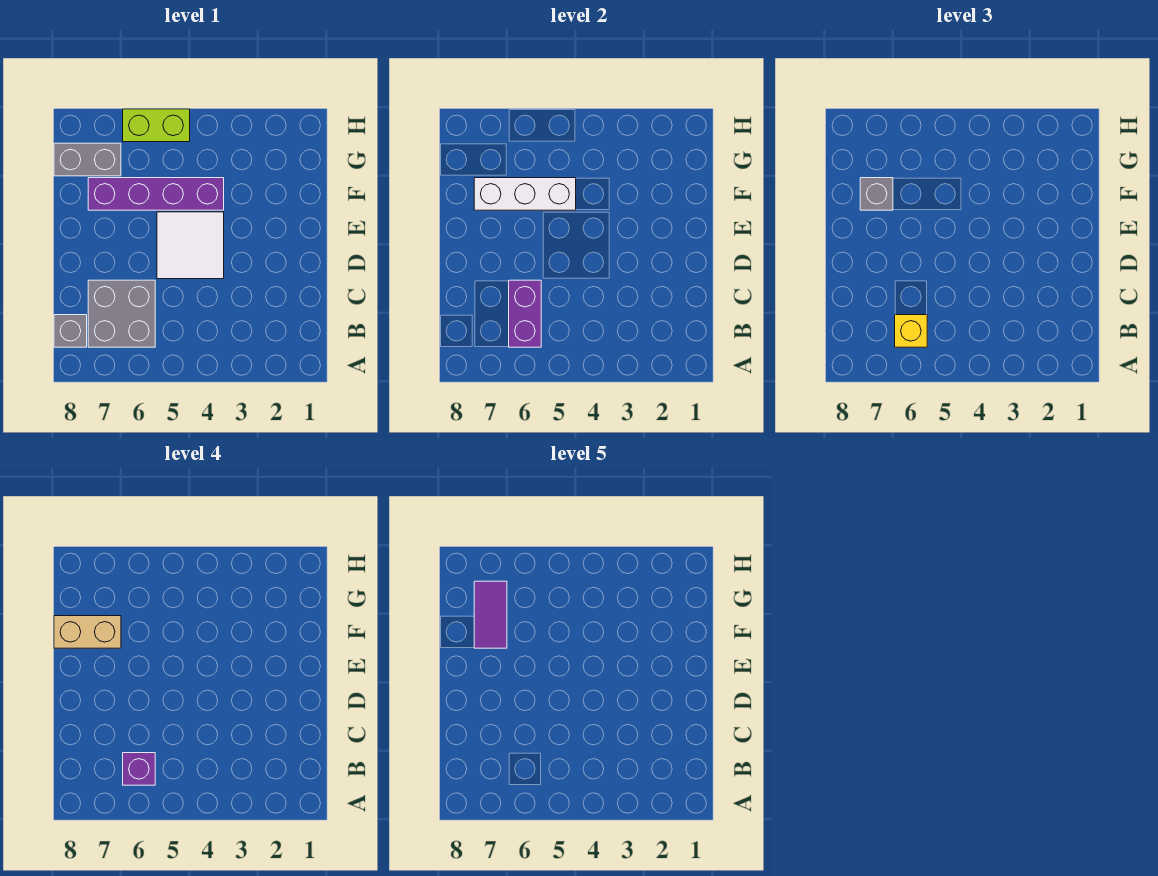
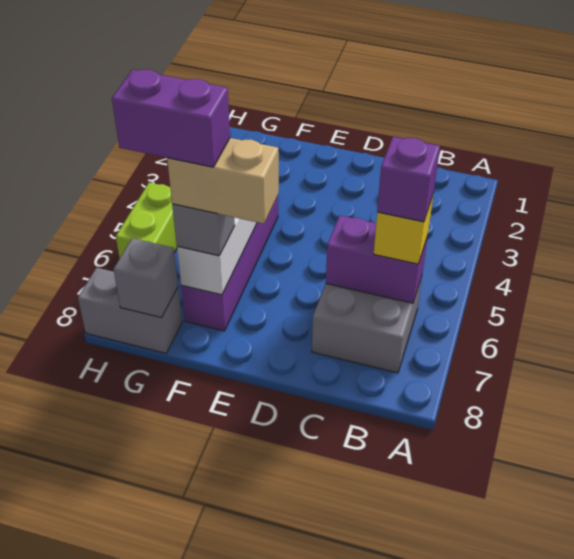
grey 1x1 brick [54,315,87,347] -> grey 1x1 brick moved to [114,238,178,318]
white 2x2 tile [157,212,224,279] -> none
tan 1x2 brick [54,616,121,648] -> tan 1x2 brick turned to [167,138,279,224]
purple 1x2 tile [474,581,507,648] -> purple 1x2 brick [112,70,230,167]
grey 1x2 brick [54,143,121,176] -> grey 1x2 brick turned to [78,268,182,353]

